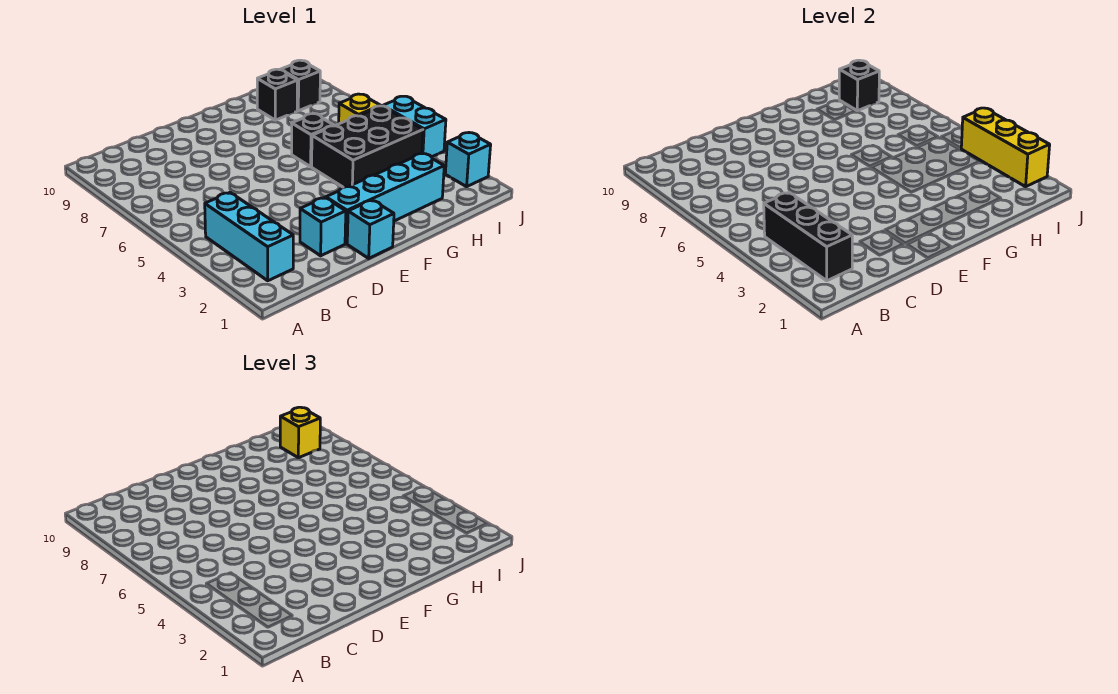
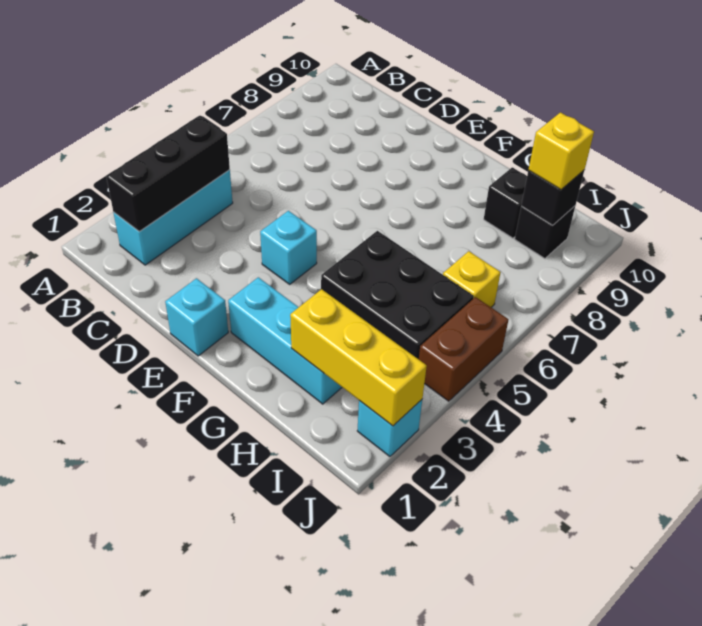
cyan 1x1 brick [300,197,346,256] -> cyan 1x1 brick moved to [260,211,317,284]
cyan 1x4 brick [326,153,444,244] -> cyan 1x3 brick [228,277,342,404]
black 1x1 brick [292,114,334,167] -> none
yellow 1x3 brick [961,108,1050,187] -> yellow 1x3 brick turned to [290,289,427,426]
cyan 1x2 brick [383,96,446,157] -> brown 1x2 brick [419,297,508,401]

